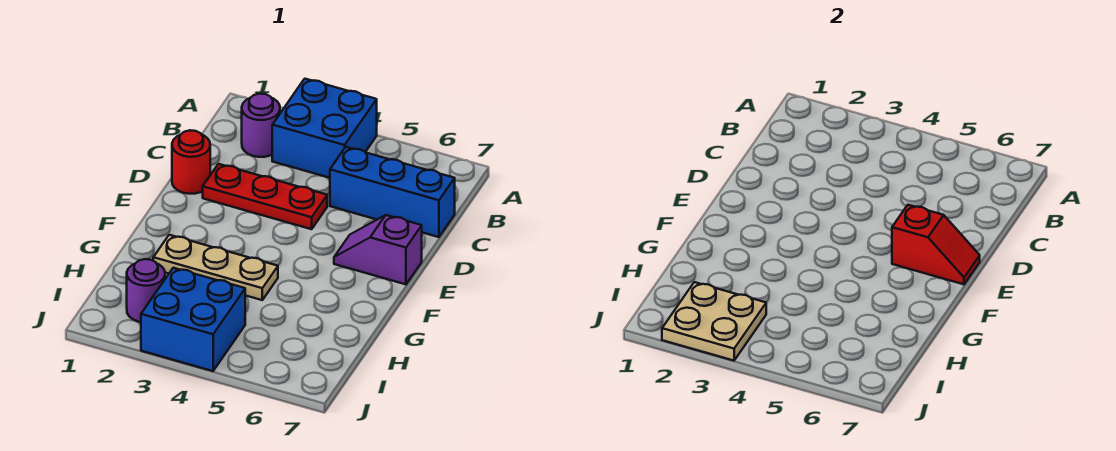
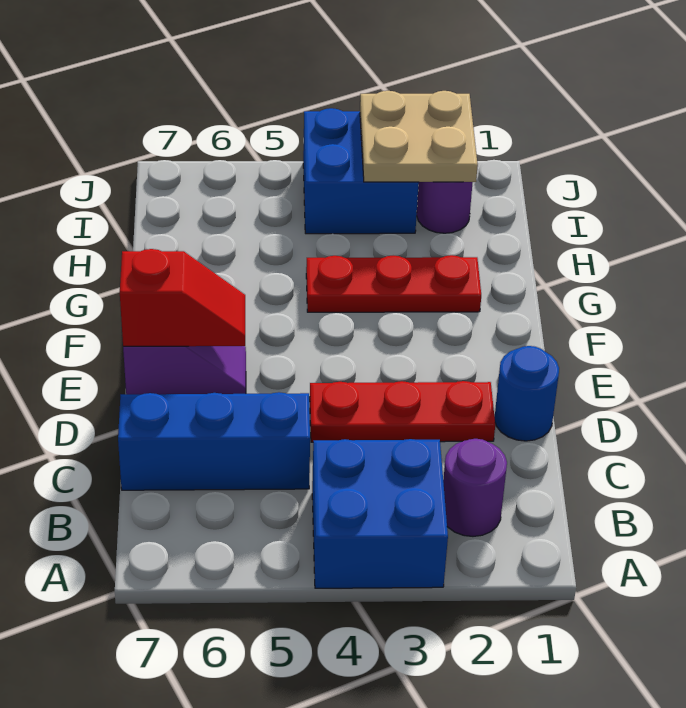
red 1x1 round brick [172,130,210,194] -> blue 1x1 round brick [495,346,559,441]
red 1x2 slope [892,205,980,284] -> red 1x2 slope turned to [120,249,245,346]
tan 1x3 plate [153,235,278,300] -> red 1x3 plate [306,255,481,312]

